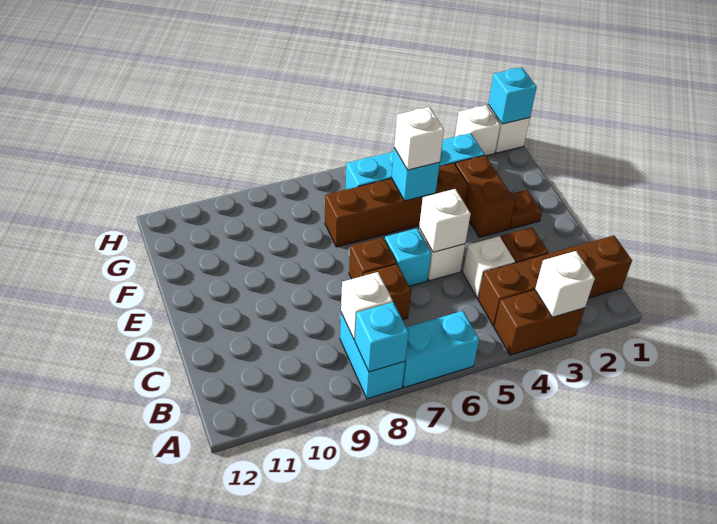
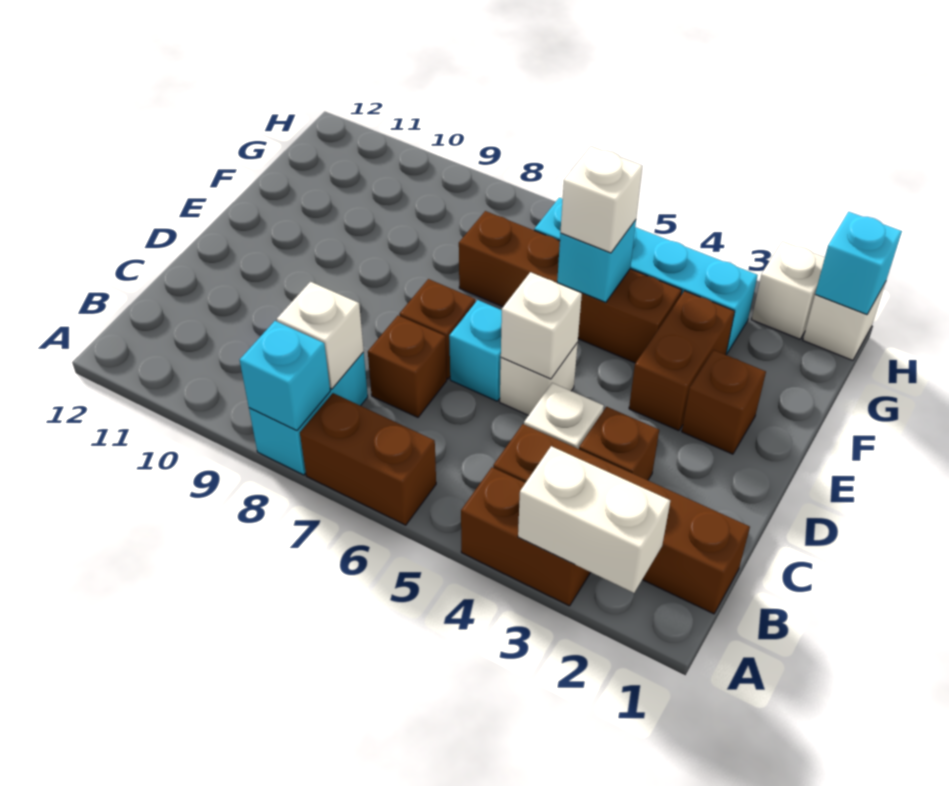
white 1x1 brick [535,251,595,317] -> white 1x2 brick [518,446,670,593]
cyan 1x2 brick [402,311,479,387] -> brown 1x2 brick [300,393,436,525]
brown 1x1 plate [509,190,542,229] -> brown 1x1 brick [682,350,766,454]

